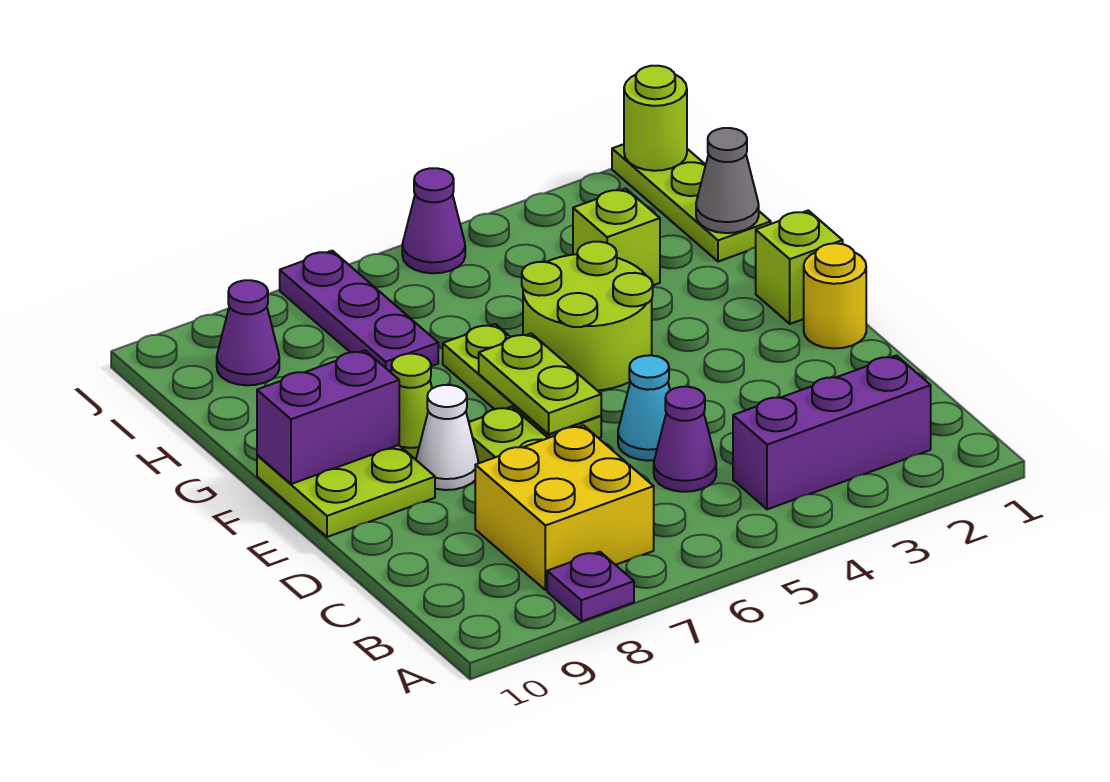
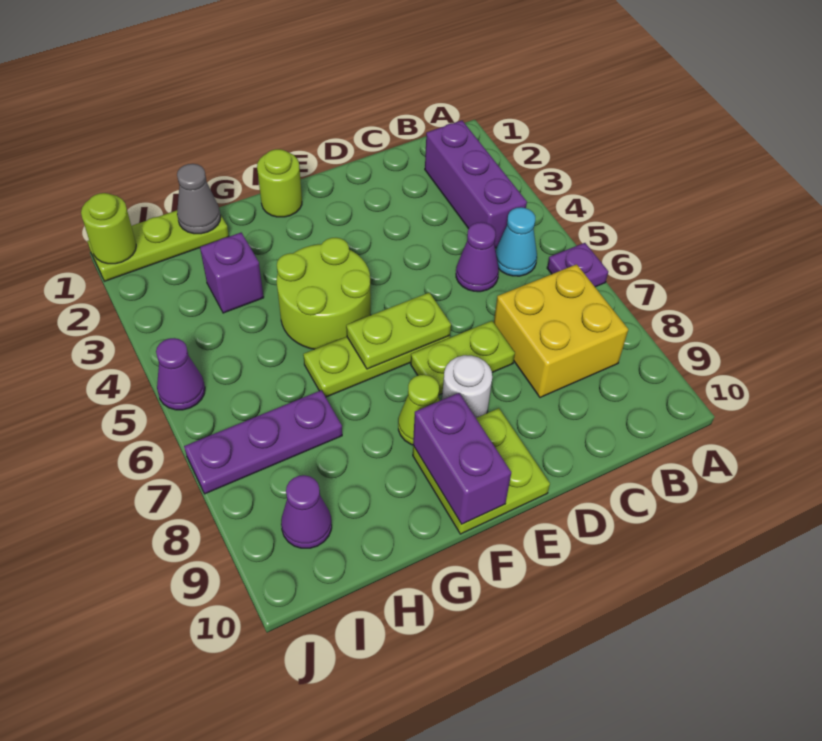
purple 1x1 plate [547,552,634,621] -> purple 1x1 plate moved to [547,243,608,287]
cyan 1x1 cone [618,355,670,461] -> cyan 1x1 cone moved to [496,207,537,276]
yellow 1x1 round brick [804,243,866,348] -> none
white 1x1 cone [416,385,478,490] -> white 1x1 round brick [442,355,492,418]
lime 1x1 brick [756,210,843,324] -> lime 1x1 round brick [257,149,302,217]
lime 1x1 brick [573,188,660,285] -> purple 1x1 brick [200,233,264,313]

